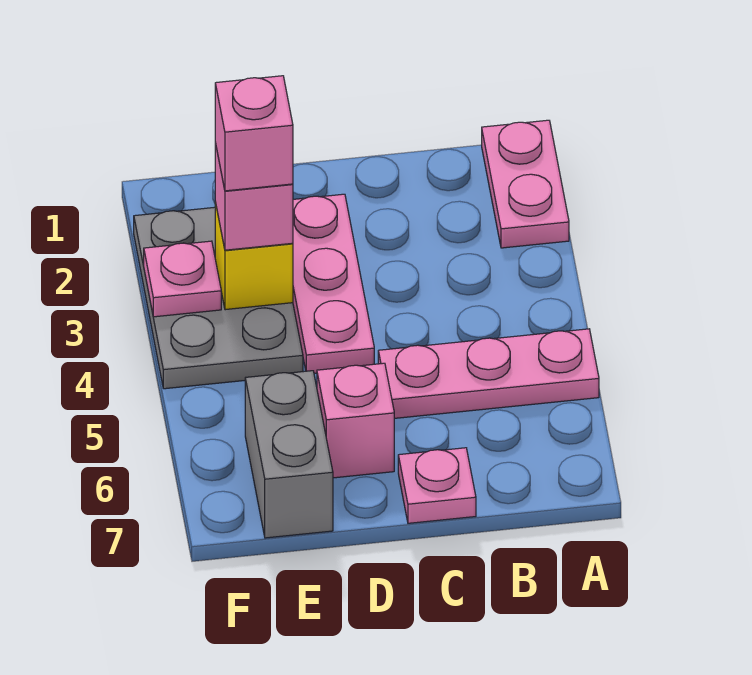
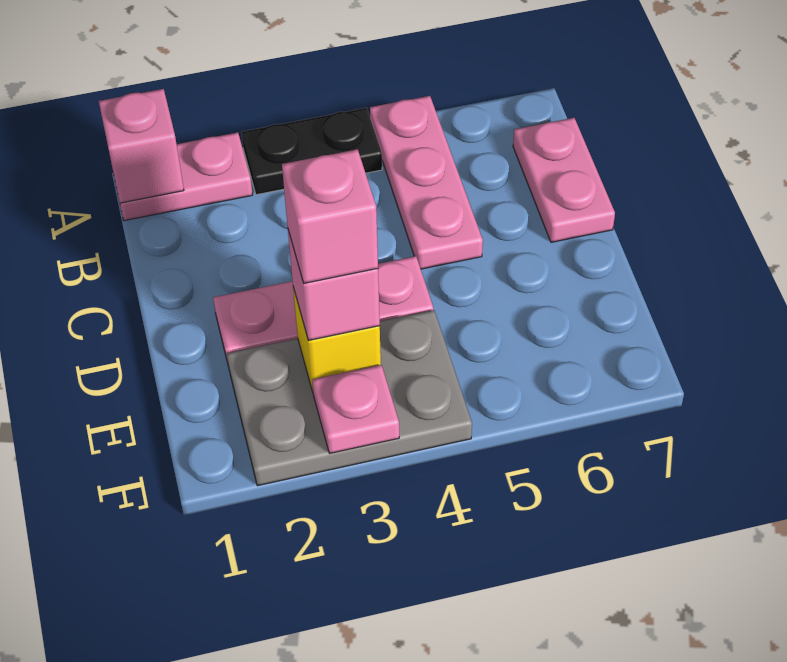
none -> black 1x2 plate [241,108,382,195]
pink 1x1 plate [398,448,476,523] -> pink 1x2 plate [513,118,615,242]
pink 1x1 brick [317,363,394,478] -> pink 1x1 brick moved to [99,89,184,203]
grey 1x2 brick [245,371,333,538] -> none

